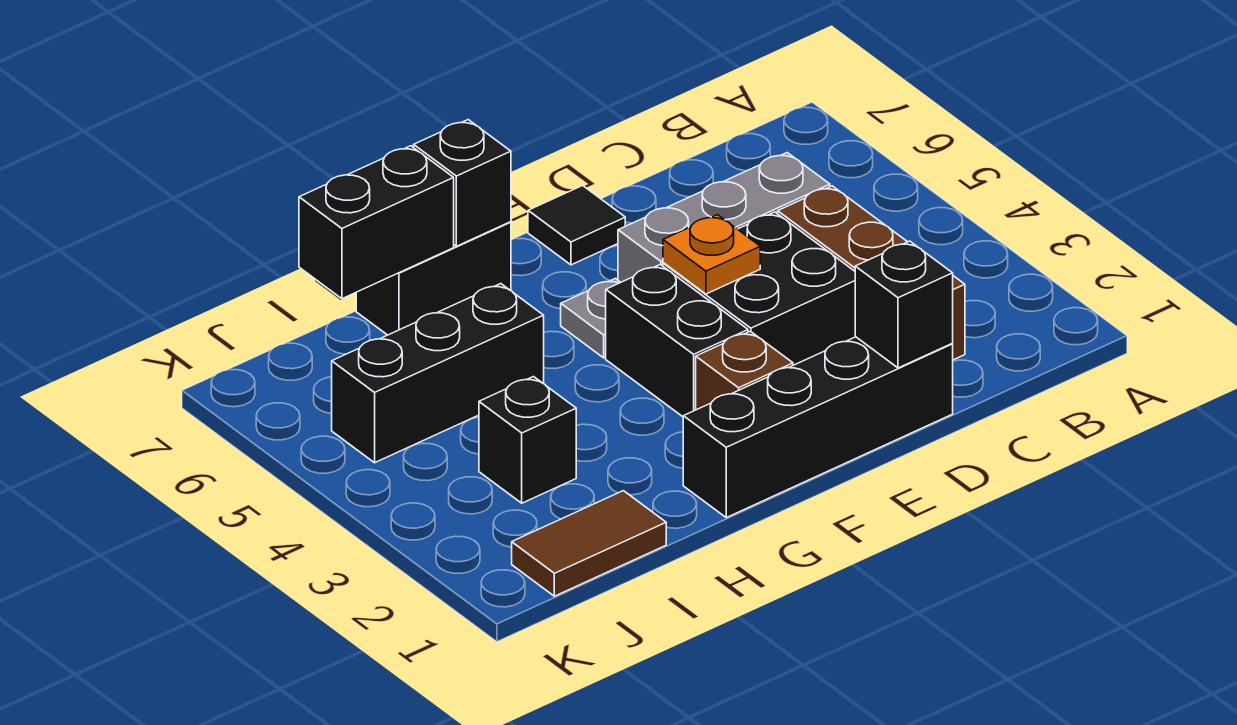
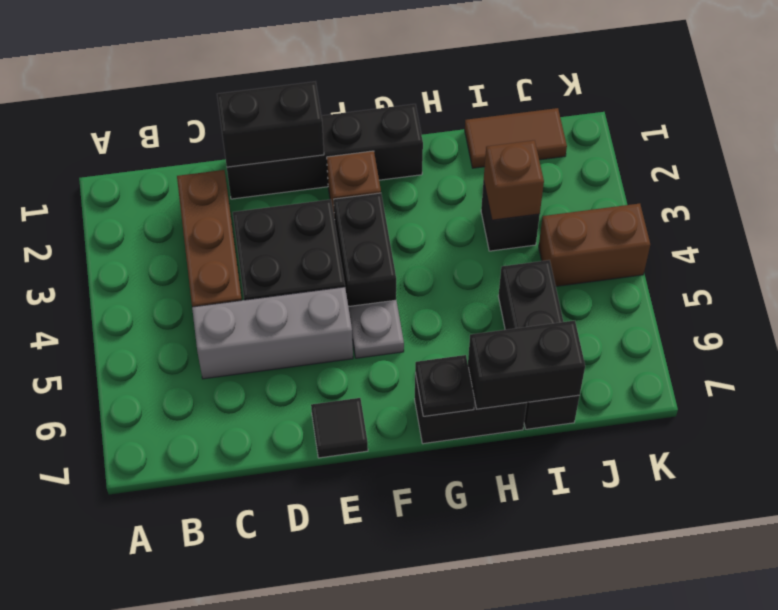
black 1x1 brick [855,241,953,368] -> black 1x2 brick [217,82,324,167]
orange 1x1 plate [663,215,760,294] -> none
black 1x1 brick [414,120,511,246] -> black 1x1 plate [415,355,475,416]
black 1x3 brick [332,284,544,463] -> black 1x3 brick turned to [498,260,580,429]
none -> brown 1x1 brick [484,140,544,220]
none -> brown 1x2 brick [539,203,650,286]

